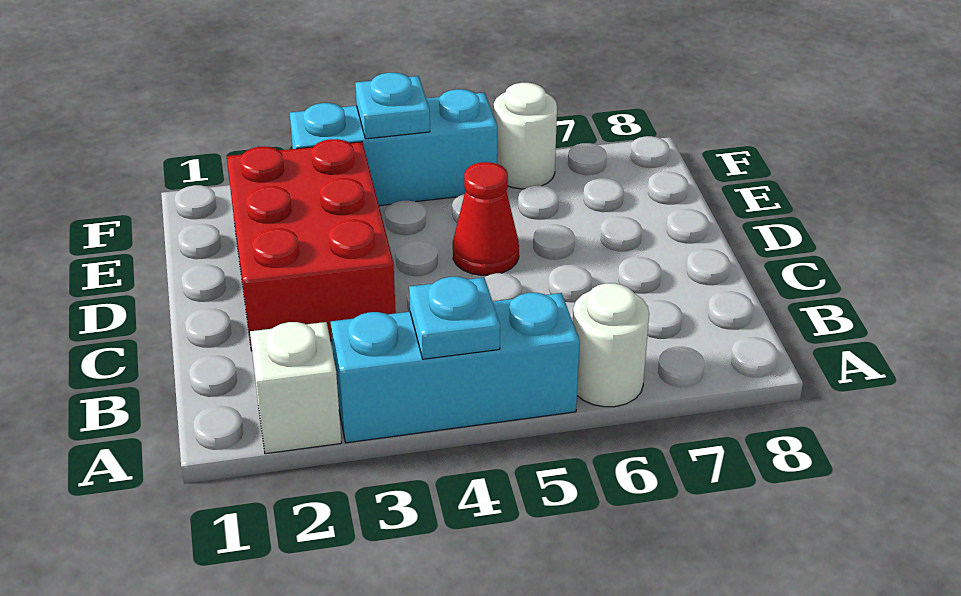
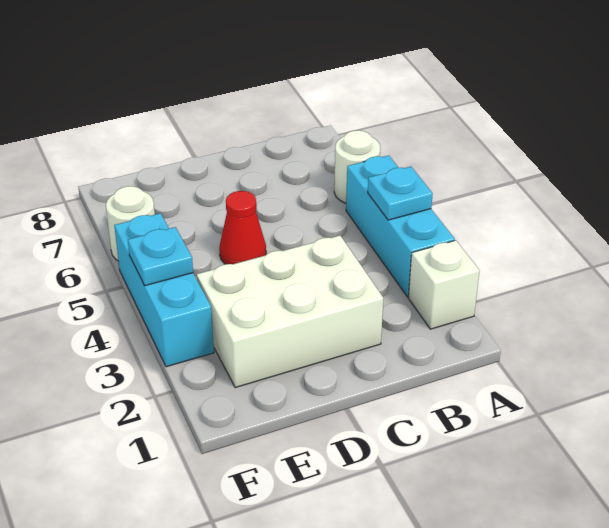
red 2x3 brick [227,139,396,351] -> white 2x3 brick [197,236,383,388]

